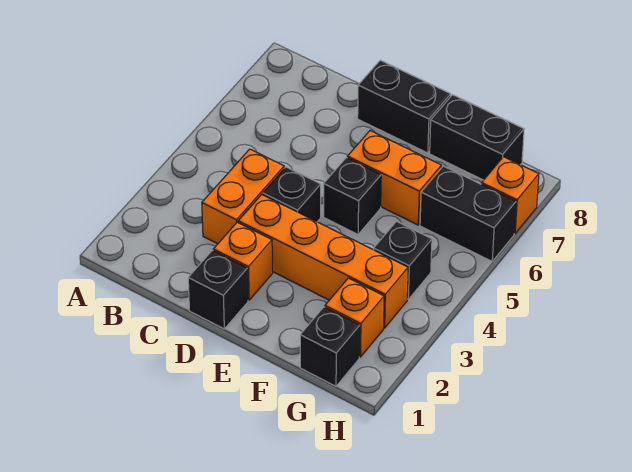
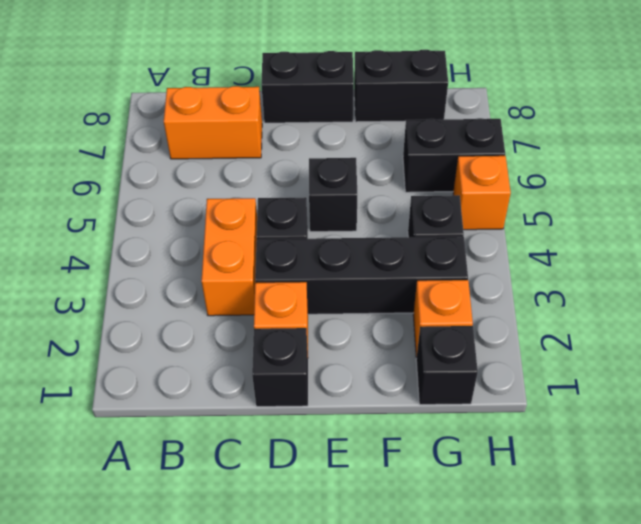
orange 1x4 brick [238,195,408,328] -> black 1x4 brick [255,237,468,314]
orange 1x2 brick [347,131,442,225] -> orange 1x2 brick moved to [164,86,262,159]
orange 1x1 brick [482,157,539,234] -> orange 1x1 brick moved to [453,156,511,230]

